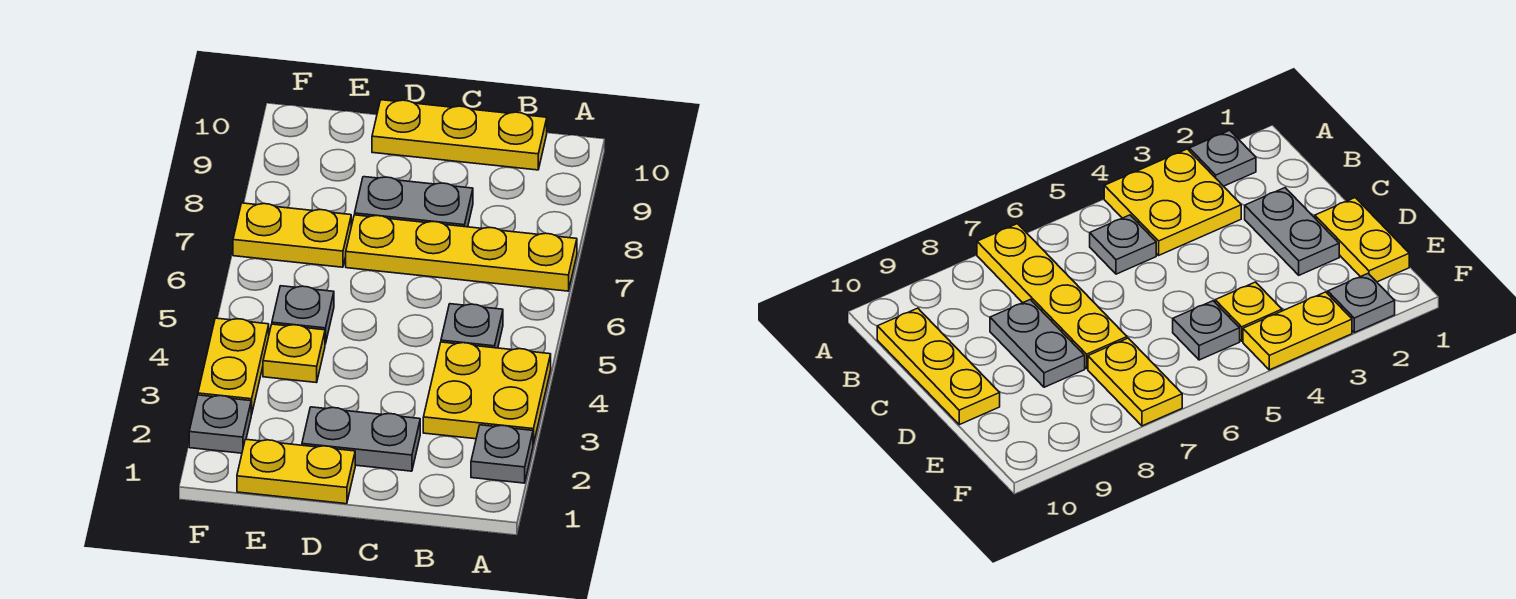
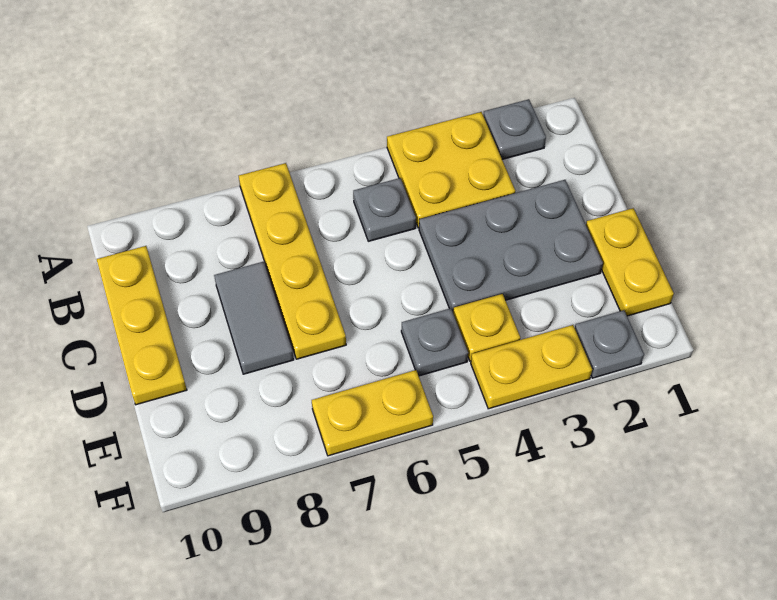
grey 1x2 plate [302,407,420,471] -> grey 2x3 plate [419,180,603,312]
grey 1x2 plate [355,177,473,227] -> grey 1x2 tile [214,262,294,374]
yellow 1x2 plate [233,203,351,267] -> yellow 1x2 plate turned to [312,370,433,456]

